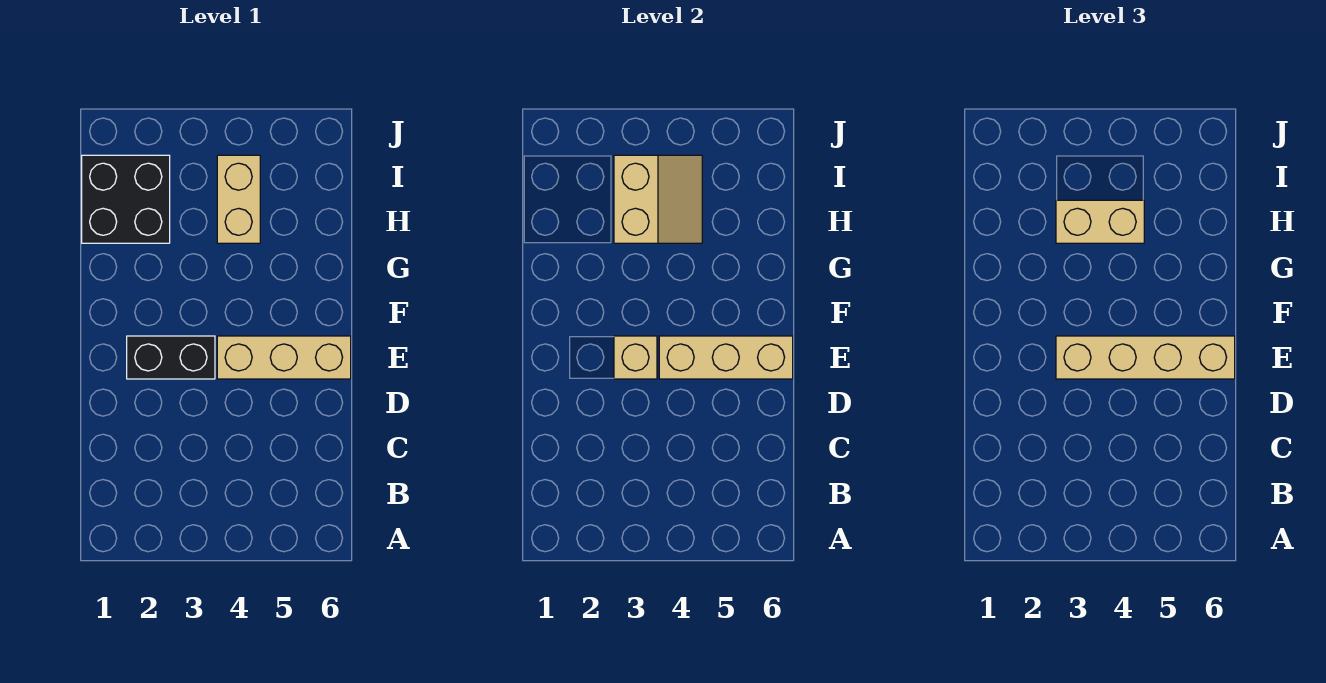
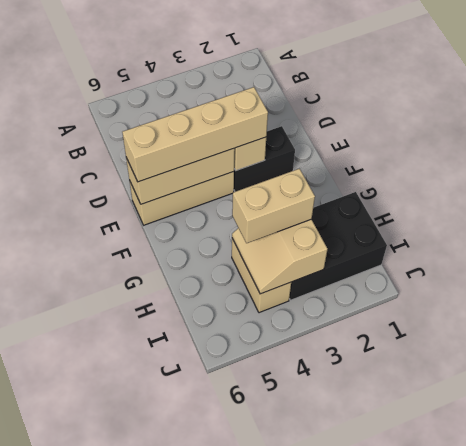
black 2x2 brick [82,155,170,243] -> black 2x3 brick [289,192,387,300]

